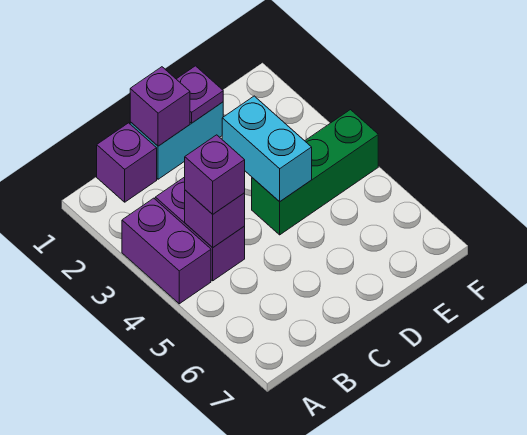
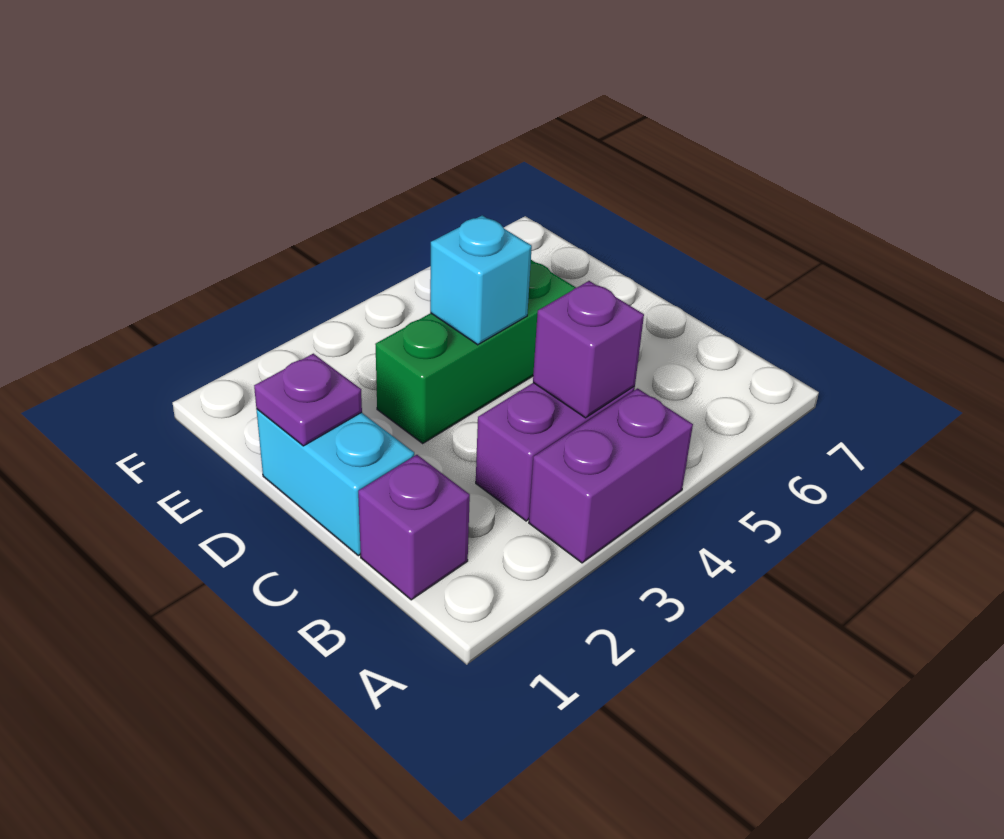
purple 1x1 brick [185,135,245,214] -> none
purple 1x1 brick [130,67,190,146] -> none
cyan 1x2 brick [222,96,312,202] -> cyan 1x1 brick [430,215,532,345]
green 1x3 brick [252,110,378,235] -> green 1x3 brick turned to [375,260,576,443]

